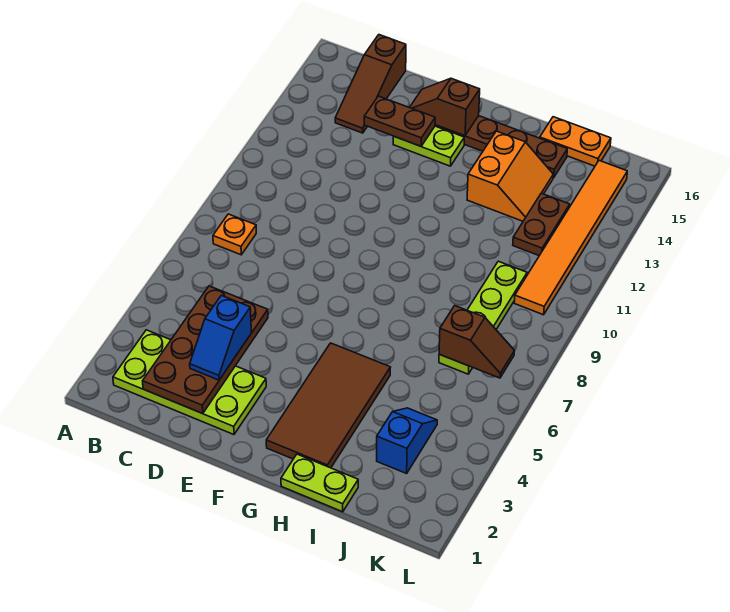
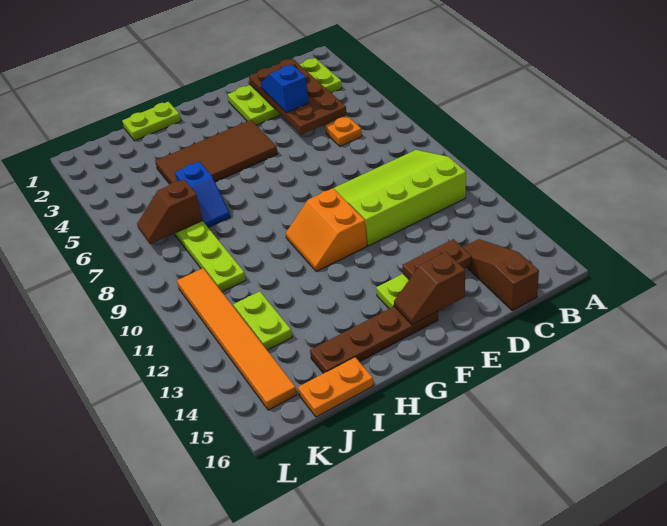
orange 1x1 plate [213,214,256,255] -> orange 1x1 plate moved to [326,116,362,146]
none -> lime 3x4 slope [334,150,466,246]
brown 1x2 slope [409,78,480,136] -> brown 1x2 slope turned to [394,252,465,325]
brown 2x4 tile [266,343,391,468] -> brown 2x4 tile turned to [155,120,278,184]
orange 2x2 slope [467,131,553,221] -> orange 2x2 slope moved to [286,188,367,271]
blue 1x2 slope [377,408,437,474] -> blue 1x2 slope moved to [175,162,230,227]
brown 1x2 plate [513,193,570,256] -> lime 1x2 plate [233,291,292,350]

